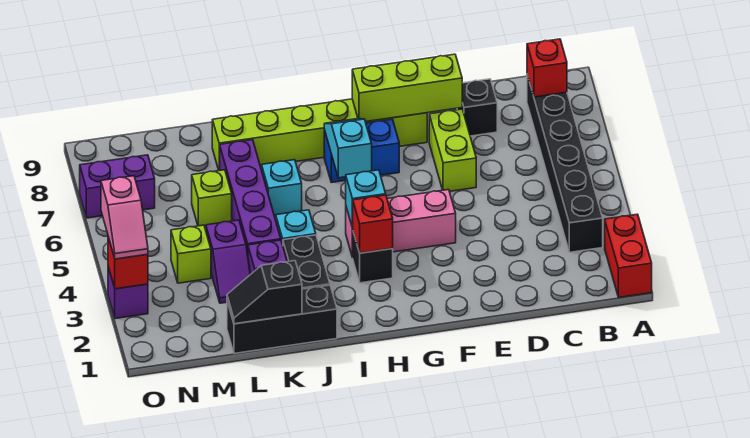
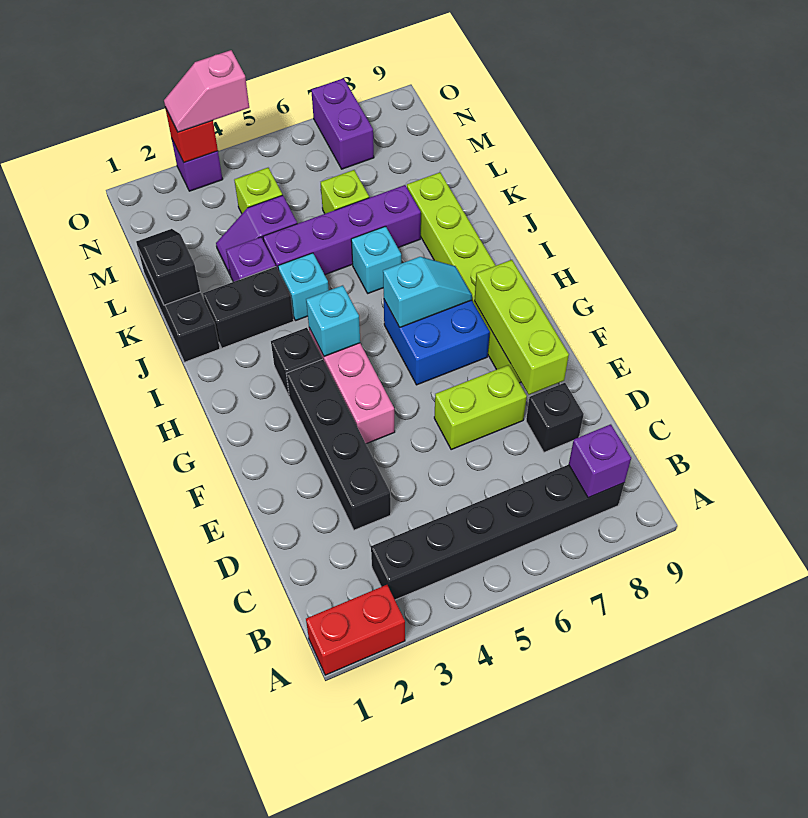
red 1x1 brick [527,39,567,97] -> purple 1x1 brick [569,424,631,498]
none -> black 1x4 brick [286,359,391,530]
blue 1x2 brick [324,119,399,182] -> blue 2x2 brick [384,300,490,385]
red 1x1 brick [352,195,393,253] -> none

